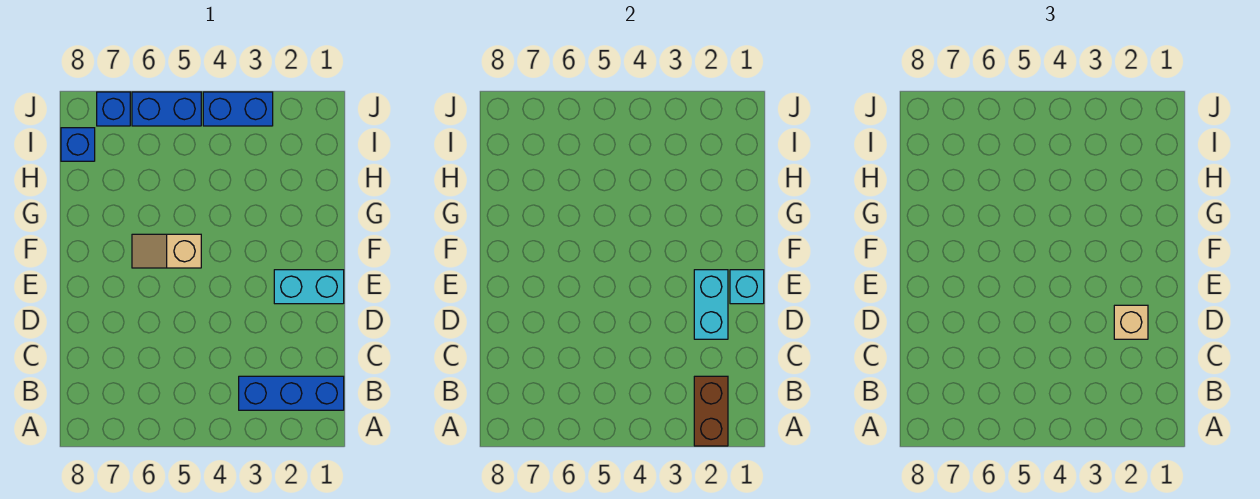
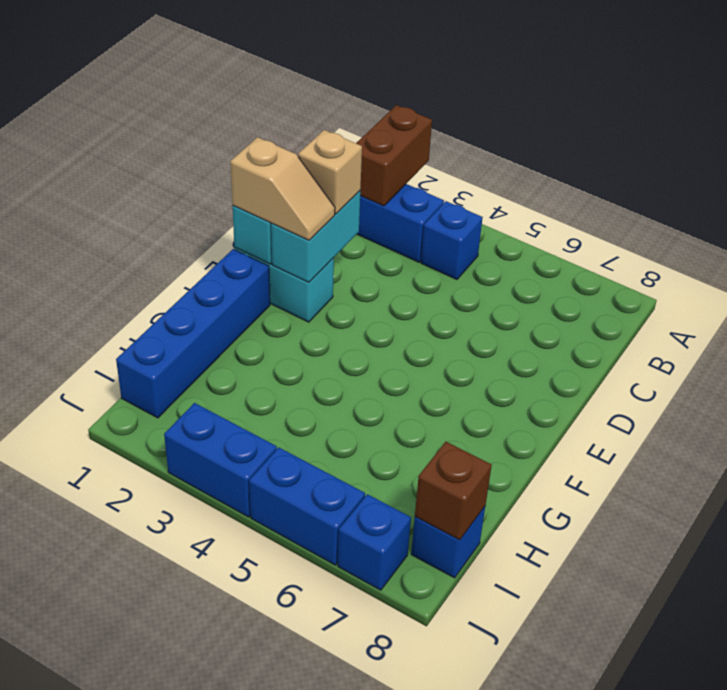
none -> blue 1x1 brick [421,201,483,279]
none -> blue 1x4 brick [116,249,270,418]
tan 1x2 slope [132,234,201,268] -> tan 1x2 slope moved to [230,137,335,240]
none -> brown 1x1 brick [415,442,492,540]

